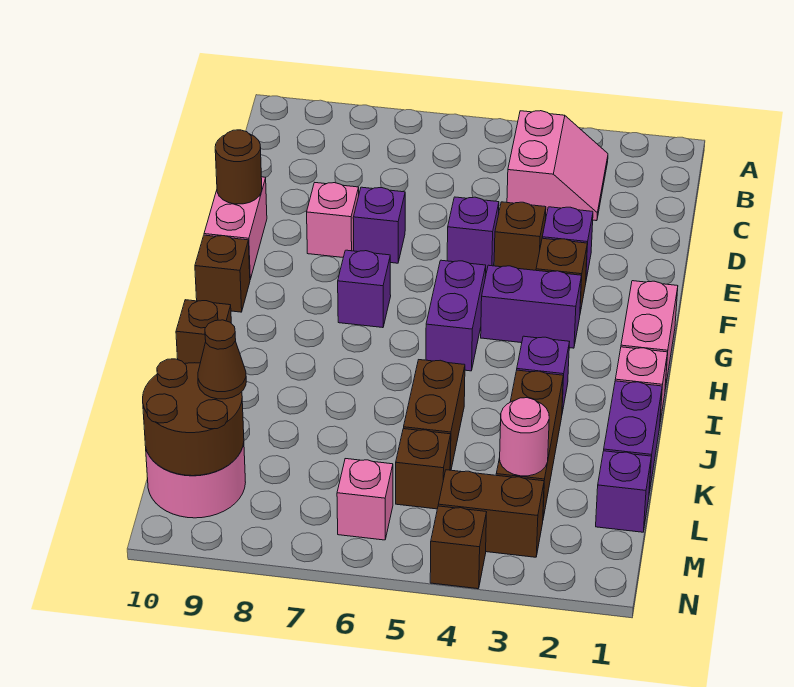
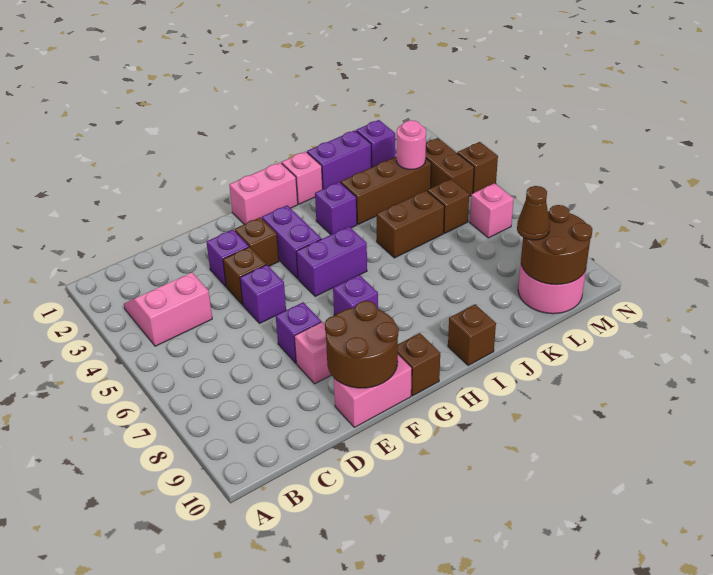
brown 1x1 round brick [215,130,262,204] -> brown 2x2 round brick [325,301,399,388]

